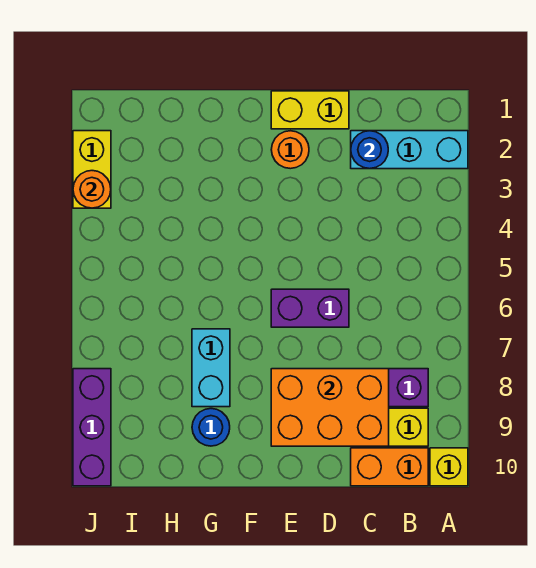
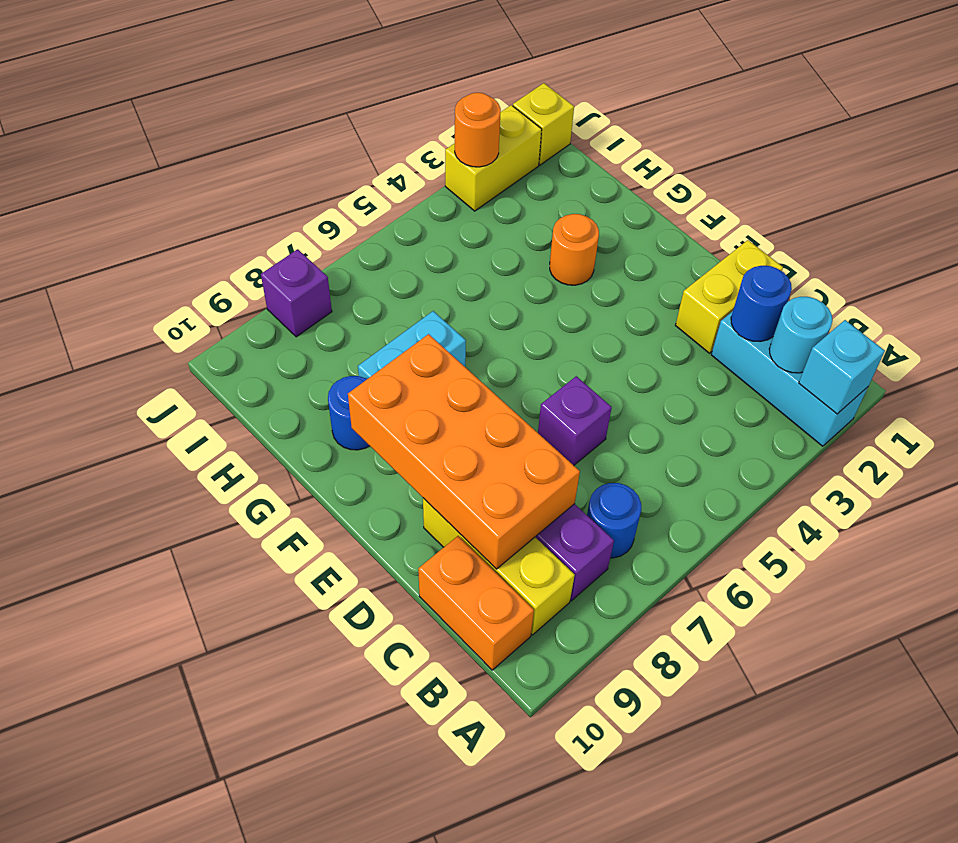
none -> cyan 1x1 brick [799,320,885,414]
yellow 1x1 brick [430,448,468,486] -> yellow 1x1 brick moved to [513,83,574,165]
none -> cyan 1x1 round brick [769,297,833,373]
none -> blue 1x1 round brick [587,483,641,558]
orange 2x3 brick [271,369,389,446] -> orange 2x4 brick [348,334,580,569]
yellow 1x2 brick [271,91,349,129] -> yellow 1x2 brick turned to [675,240,783,353]
purple 1x2 brick [271,289,349,327] -> purple 1x1 brick [538,376,612,465]
orange 1x1 round brick [271,131,309,169] -> orange 1x1 round brick moved to [550,214,599,285]
purple 1x3 brick [73,369,111,486] -> purple 1x1 brick [261,249,332,337]

